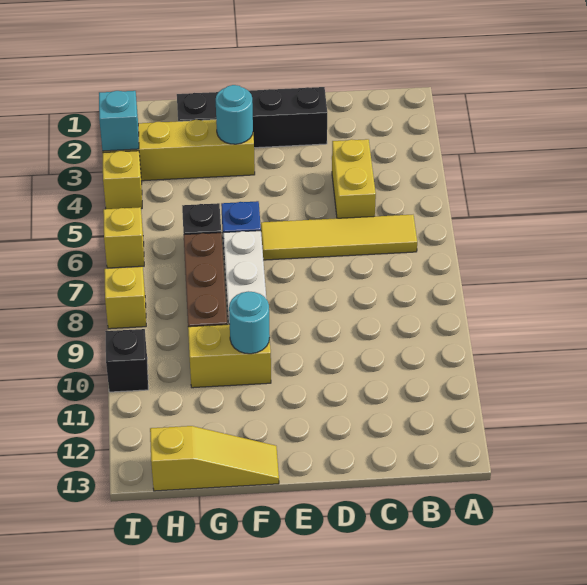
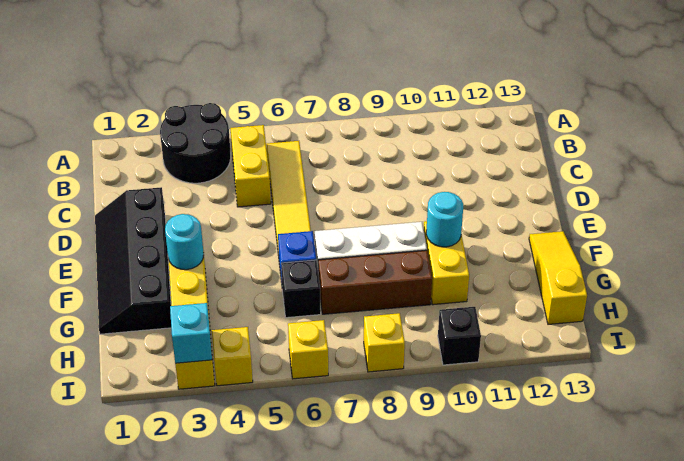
none -> black 2x2 round brick [160,103,231,183]
yellow 1x2 brick [332,139,376,218] -> yellow 1x2 brick turned to [231,125,271,207]

